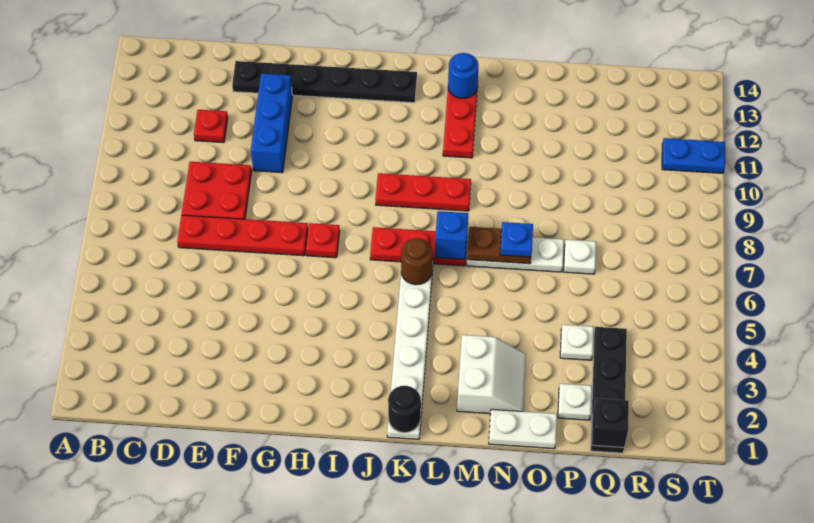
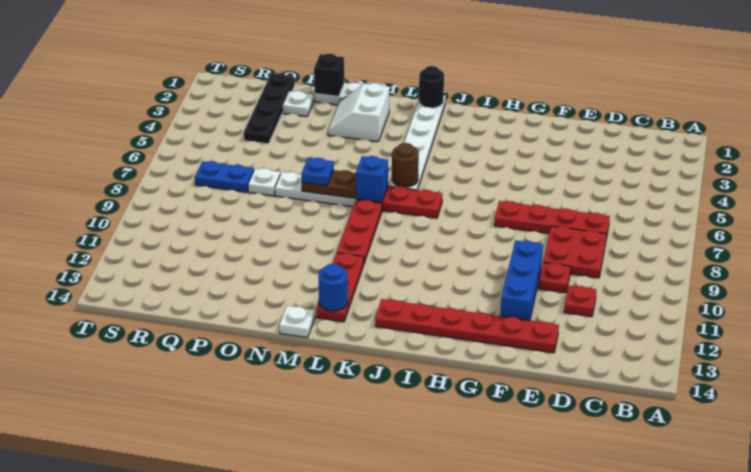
black 1x6 plate [232,61,417,103] -> red 1x6 plate [375,299,559,353]
red 1x1 plate [306,223,340,258] -> red 1x1 plate moved to [538,262,571,293]
red 1x3 plate [376,173,471,211] -> red 1x3 plate turned to [337,200,382,263]
white 1x1 plate [560,325,594,360] -> white 1x1 plate moved to [279,306,315,338]
black 1x1 brick [592,398,629,447] -> black 1x1 brick moved to [314,54,344,96]
blue 1x2 plate [662,138,725,173] -> blue 1x2 plate moved to [195,161,254,192]

